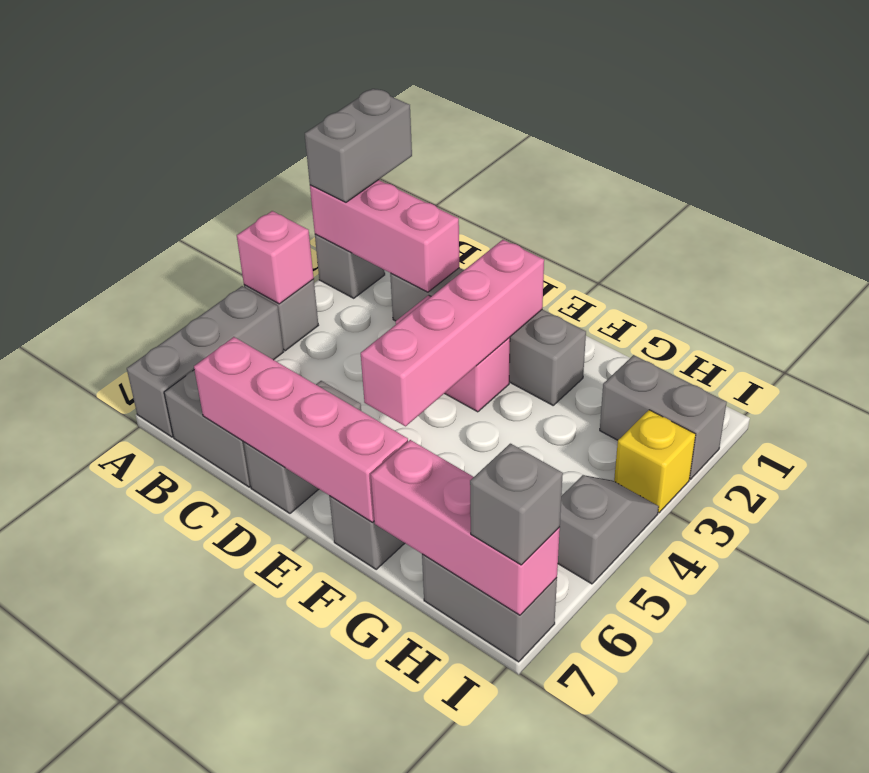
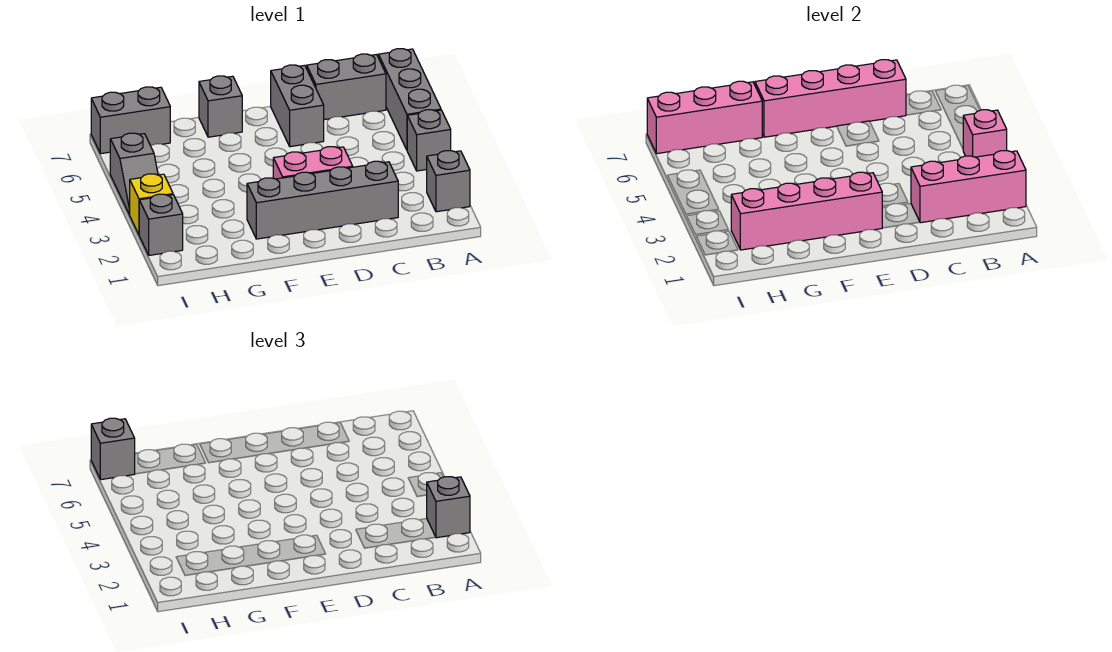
grey 1x2 brick [305,89,412,202] -> grey 1x1 brick [427,477,470,538]
pink 1x4 brick [361,240,544,426] -> pink 1x4 brick turned to [731,172,882,250]
grey 1x2 brick [600,355,727,479] -> grey 1x1 brick [139,194,183,255]

